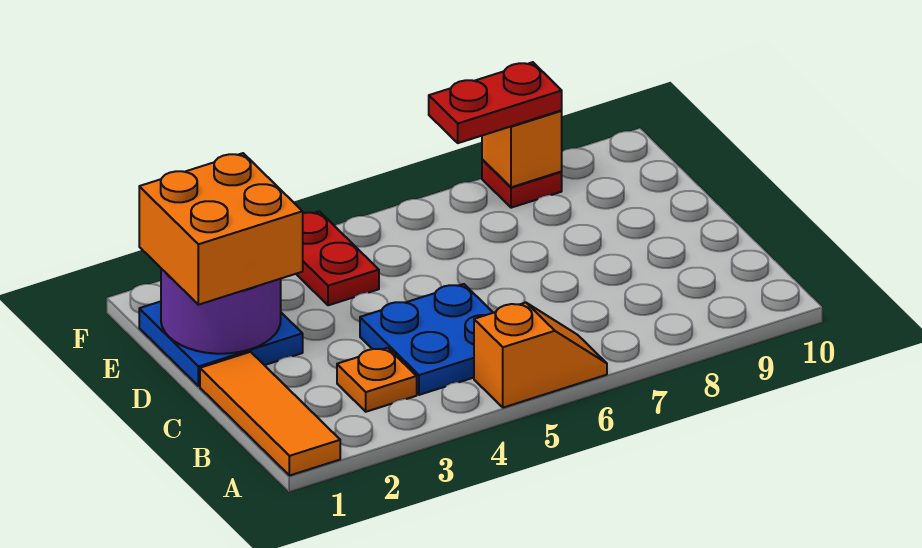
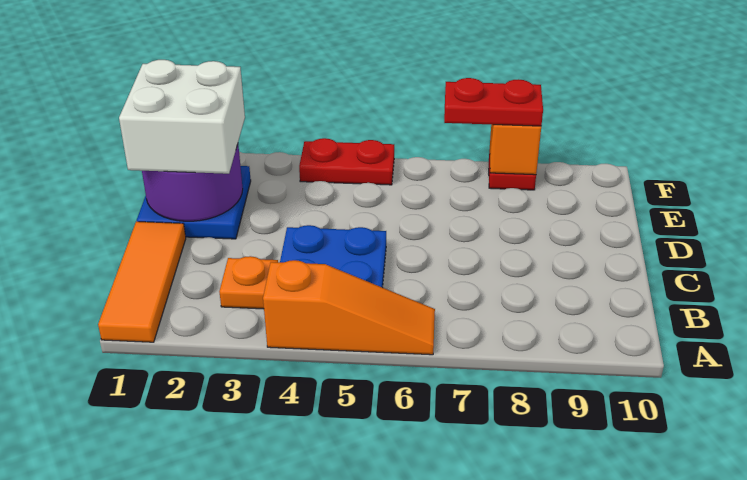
orange 1x2 slope [474,303,607,408] -> orange 1x3 slope [263,260,435,355]
orange 2x2 brick [139,153,303,305] -> white 2x2 brick [119,60,245,174]
red 1x2 plate [297,212,379,305] -> red 1x2 plate turned to [299,138,394,185]

